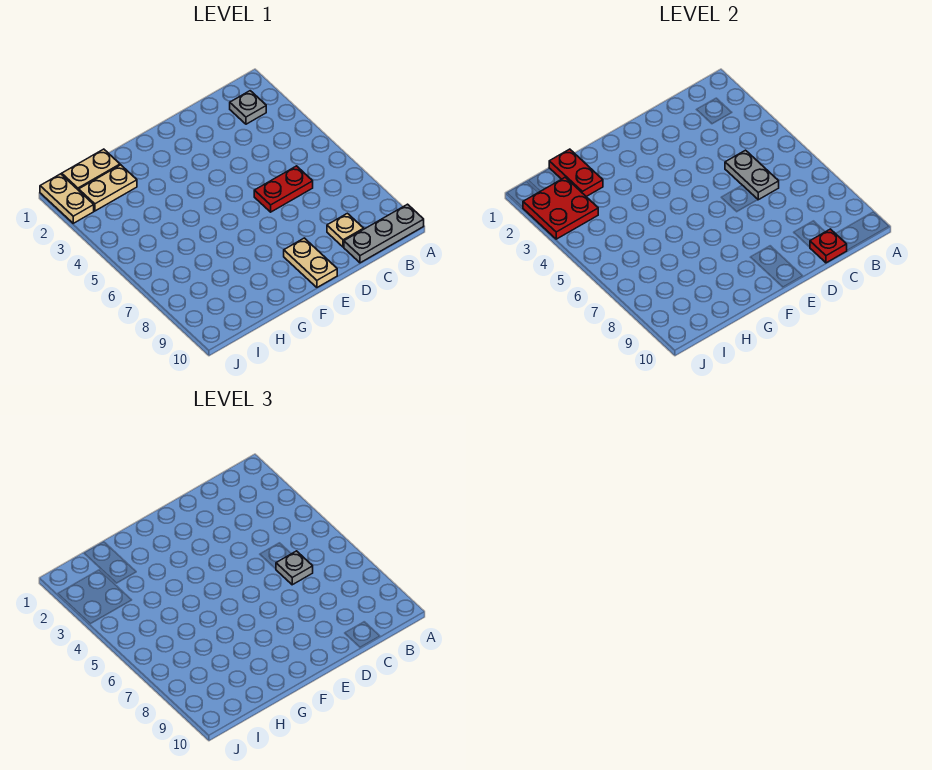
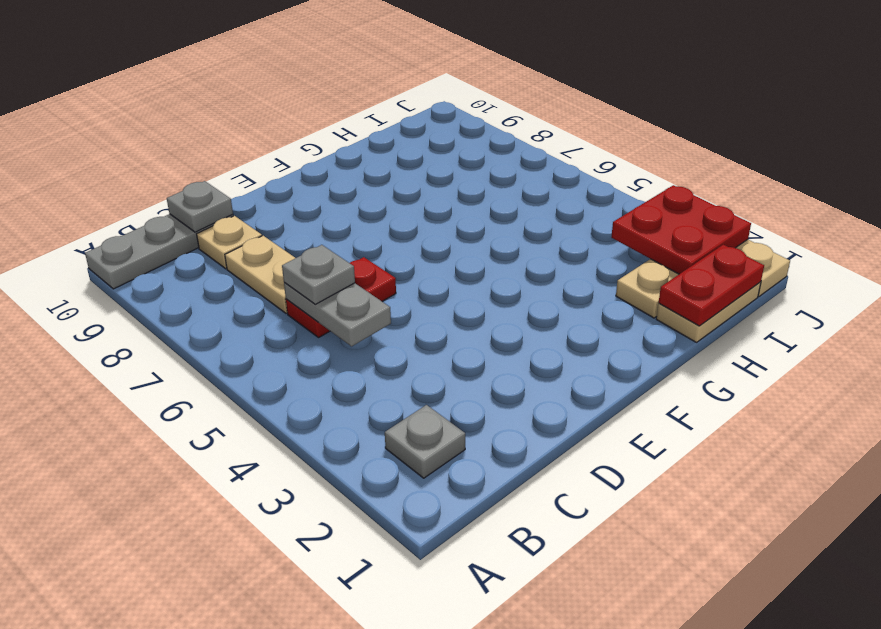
red 1x1 plate [810,229,847,263] -> grey 1x1 plate [167,181,233,232]
tan 1x2 plate [284,238,337,287] -> tan 1x2 plate moved to [225,236,295,314]
red 1x2 plate [549,149,603,197] -> red 1x2 plate turned to [659,245,764,326]

